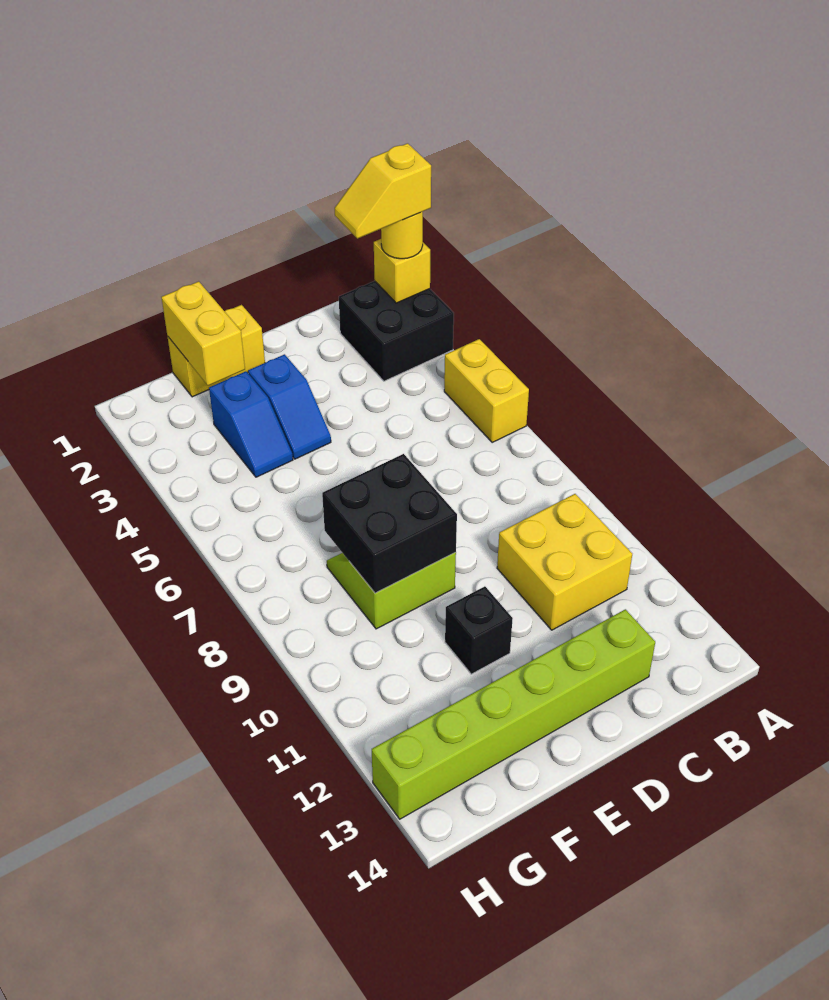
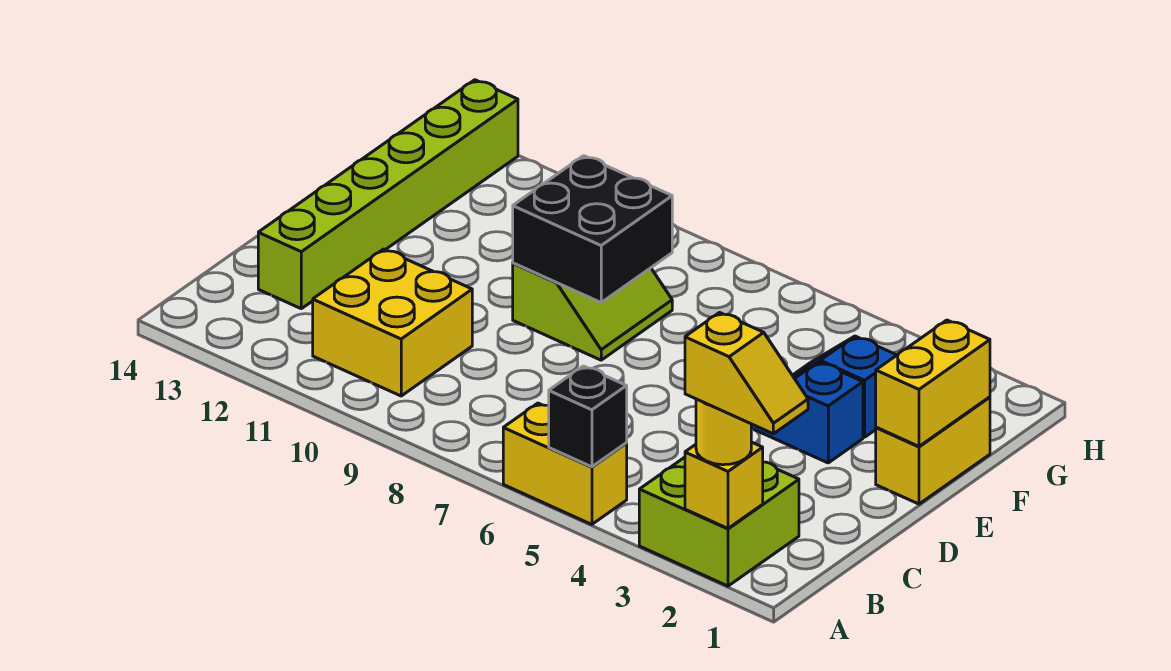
black 2x2 brick [339,281,454,381] -> lime 2x2 brick [639,457,799,586]
yellow 1x2 slope [335,143,431,239] -> yellow 1x2 slope turned to [685,313,808,434]
black 1x1 brick [445,586,513,674] -> black 1x1 brick moved to [549,366,627,467]
yellow 1x2 brick [161,281,245,386] -> yellow 1x2 brick turned to [876,320,990,446]

